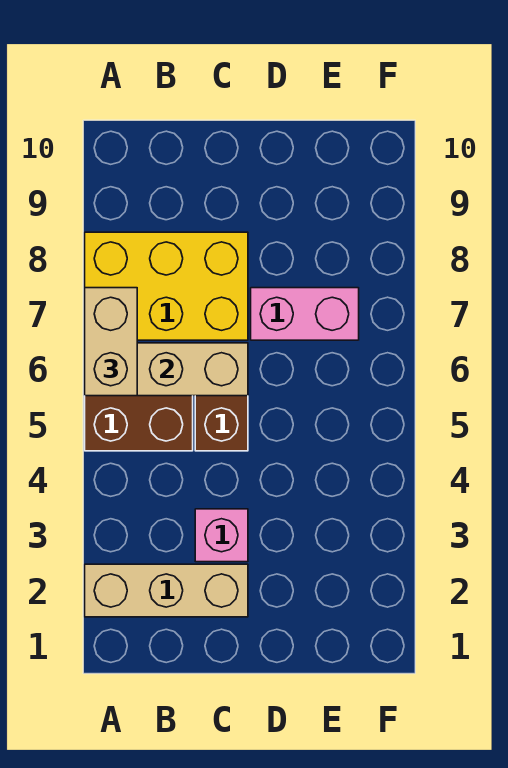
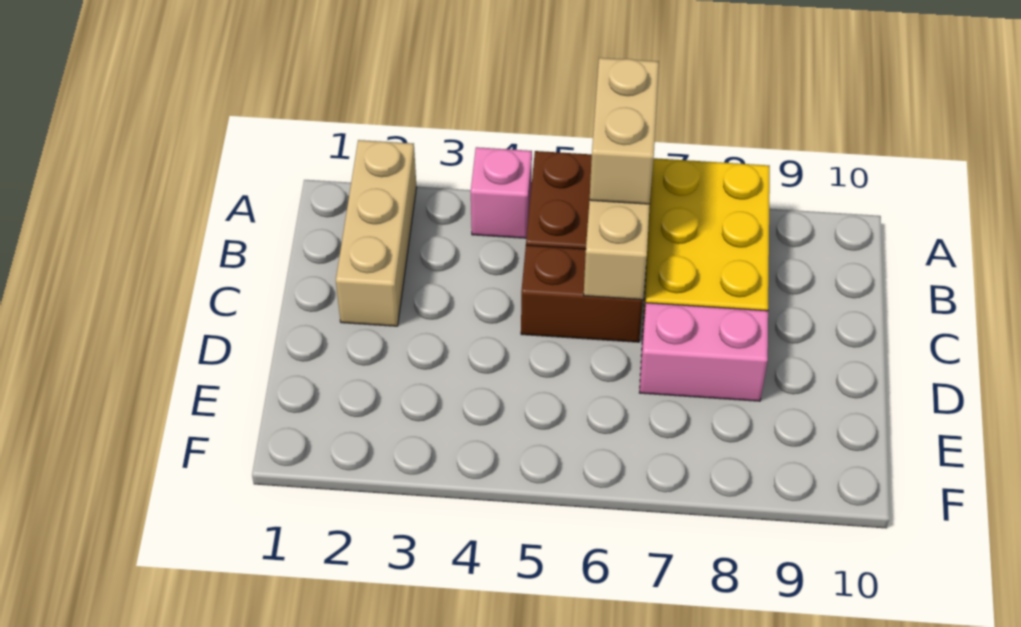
tan 1x2 brick [85,288,137,396] -> tan 1x2 brick turned to [590,58,659,204]
pink 1x1 brick [195,509,248,562] -> pink 1x1 brick moved to [471,147,532,238]
pink 1x2 brick [251,288,359,340] -> pink 1x2 brick turned to [639,303,768,401]

